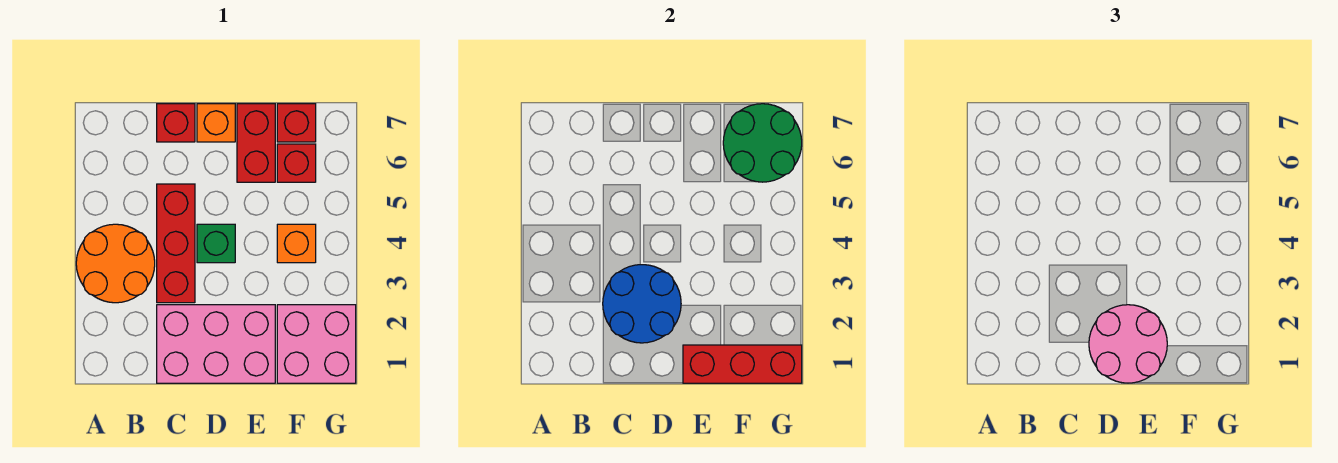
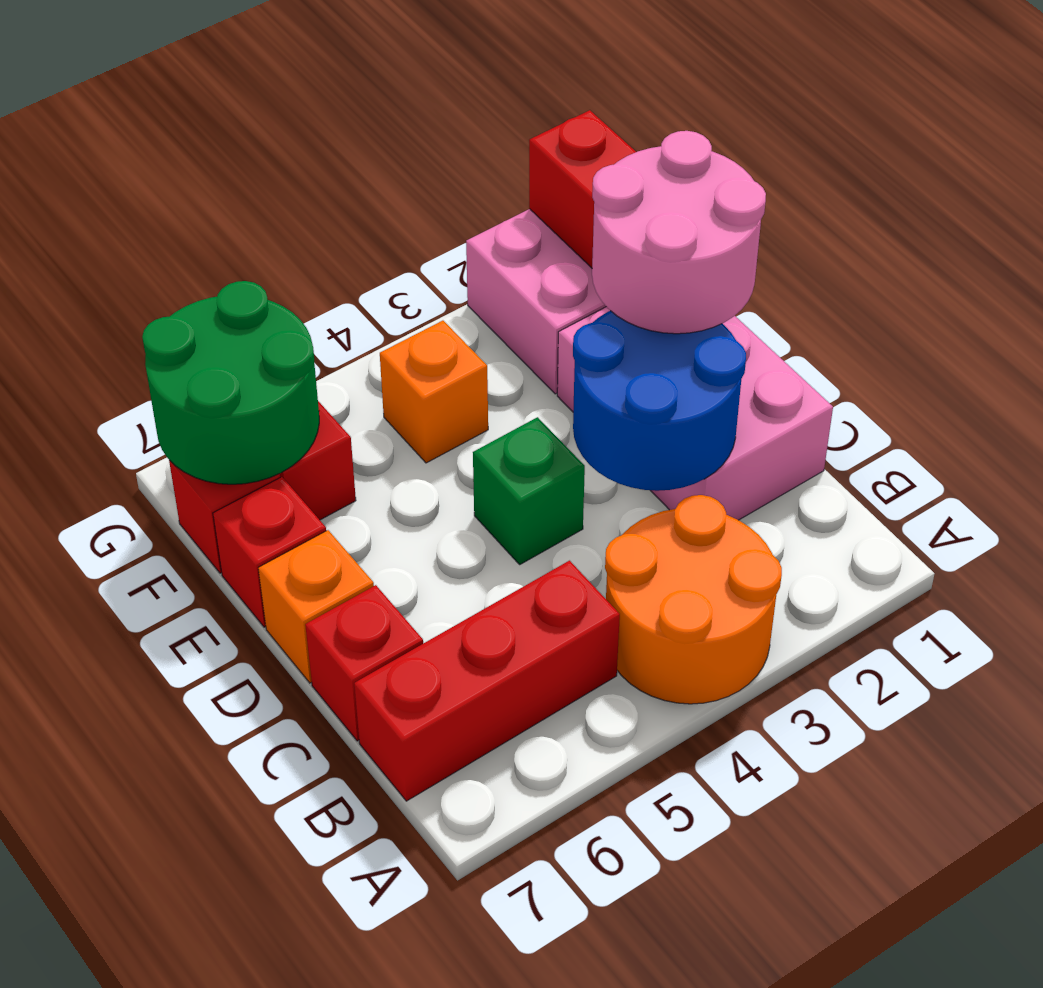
red 1x3 brick [157,184,195,303] -> red 1x3 brick moved to [354,561,620,801]
red 1x2 brick [237,104,275,182] -> red 1x1 brick [213,477,326,627]

